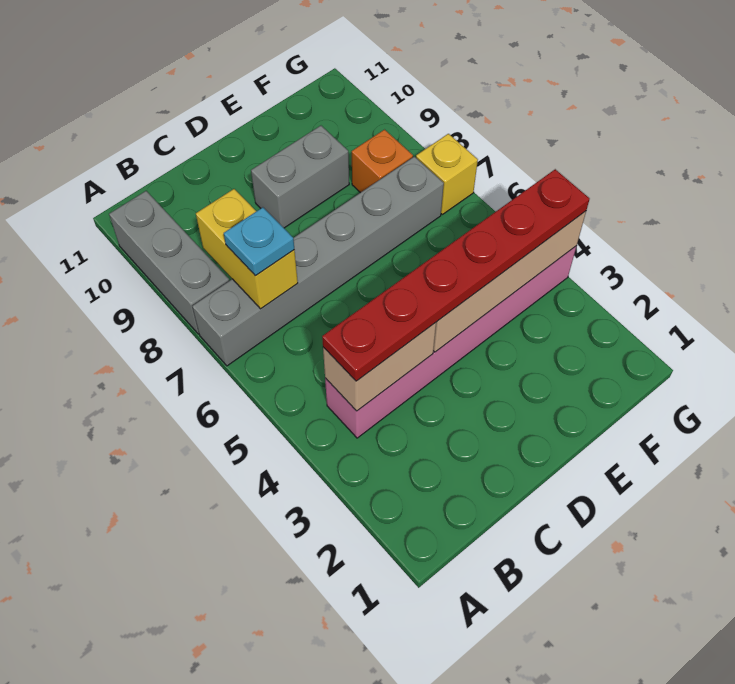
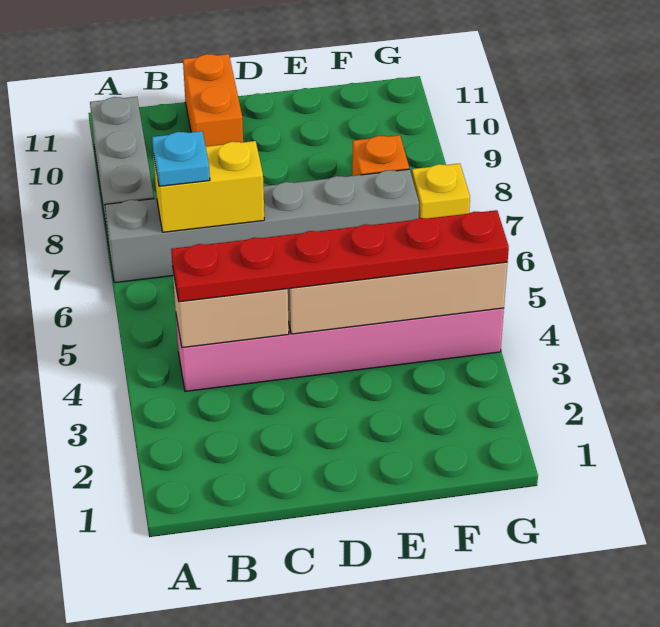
yellow 1x2 brick [196,189,298,309] -> yellow 1x2 brick turned to [153,141,264,232]
none -> orange 1x2 brick [183,54,243,147]
grey 1x2 brick [251,126,349,228] -> none

